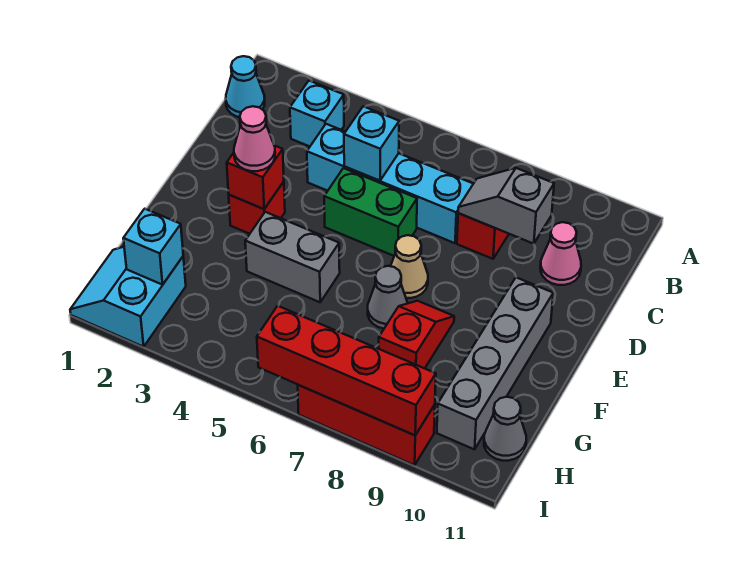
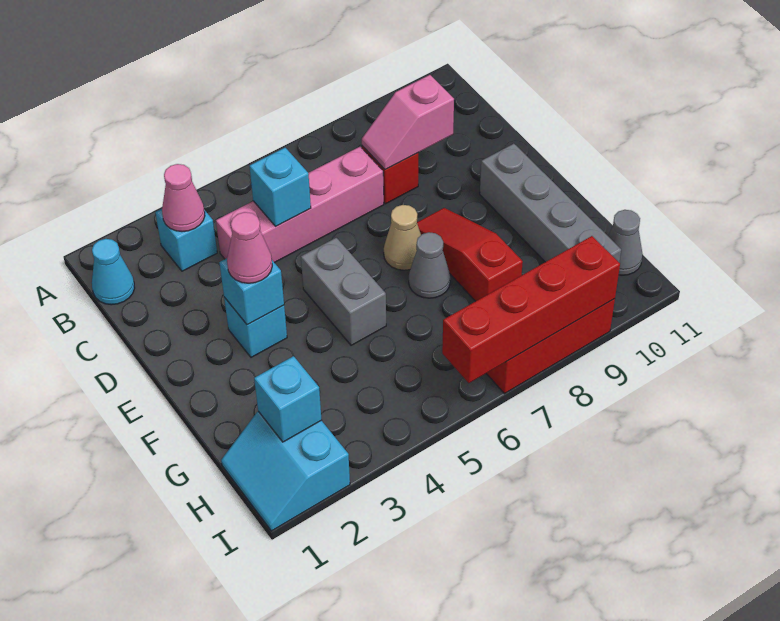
cyan 1x4 brick [307,124,473,243] -> pink 1x4 brick [216,147,384,263]
grey 1x2 slope [458,168,554,244] -> pink 1x2 slope [362,75,454,170]
pink 1x1 cone [540,222,581,285] -> pink 1x1 cone moved to [162,164,205,232]
green 1x2 brick [324,168,417,256] -> none
red 1x1 brick [229,182,285,234] -> cyan 1x1 brick [224,297,287,357]
red 1x1 brick [227,146,284,209] -> cyan 1x1 brick [219,258,284,325]
grey 1x2 brick [245,212,340,302] -> grey 1x2 brick turned to [301,238,386,345]
red 1x2 slope [379,301,454,368] -> red 1x3 slope [417,208,523,301]

